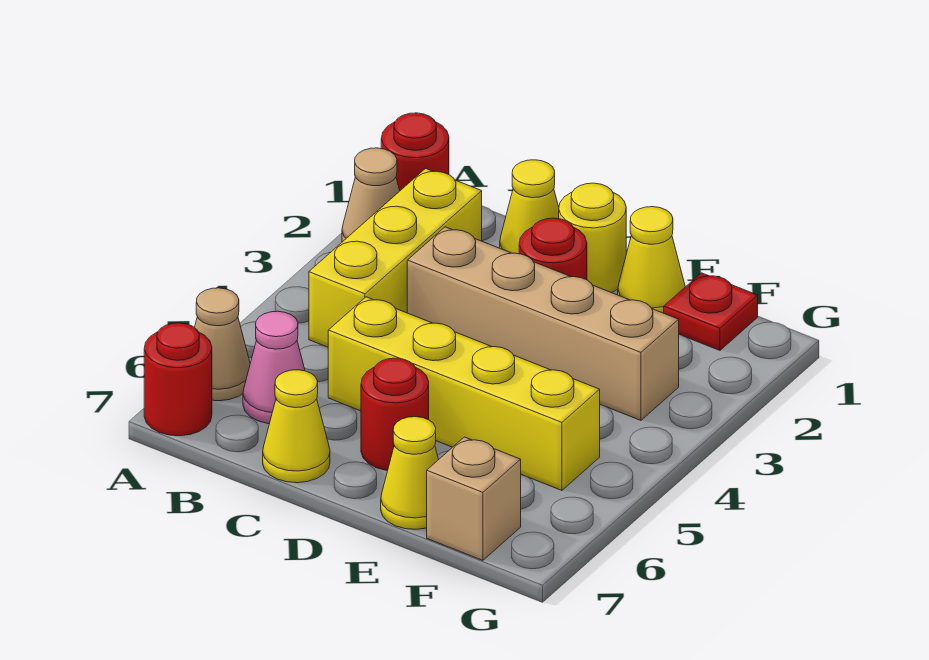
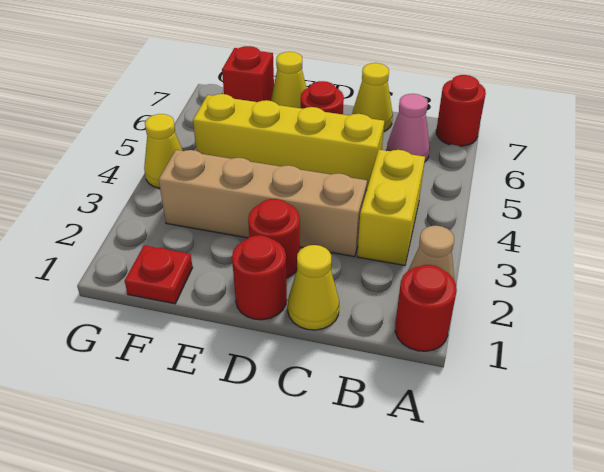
tan 1x1 cone [195,288,250,401] -> none
yellow 1x3 brick [309,169,482,347] -> yellow 1x2 brick [357,150,425,265]
yellow 1x1 round brick [559,183,626,293] -> red 1x1 round brick [232,235,287,320]
yellow 1x1 cone [618,207,685,313] -> yellow 1x1 cone moved to [144,114,182,188]
tan 1x1 brick [427,437,521,560] -> red 1x1 brick [222,46,274,102]

